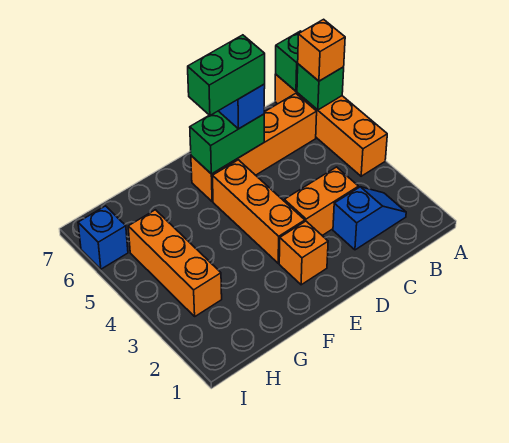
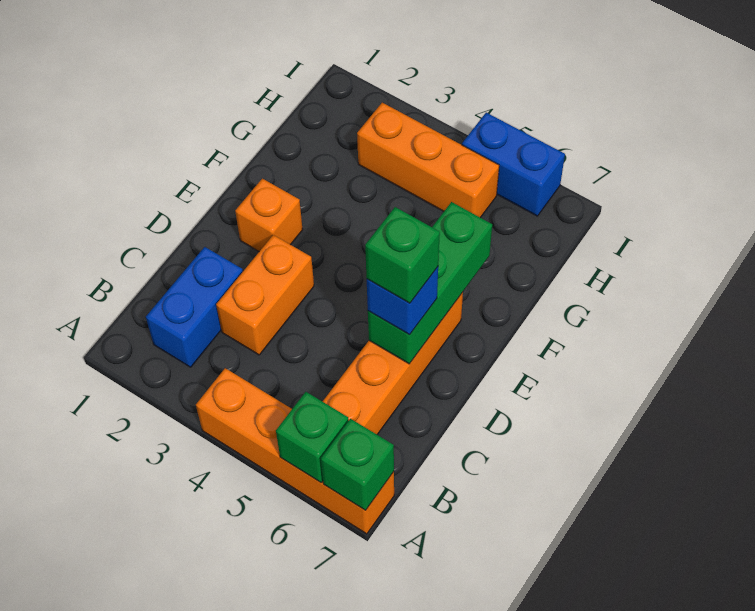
orange 1x1 brick [298,19,345,81] -> none
blue 1x2 slope [333,187,406,250] -> blue 1x2 brick [146,247,243,367]
green 1x2 brick [190,111,264,174] -> green 1x3 brick [368,202,492,364]
green 1x2 brick [188,35,265,115] -> green 1x1 brick [365,207,440,303]
orange 1x3 brick [213,160,305,263] -> none
blue 1x1 brick [78,206,128,269] -> blue 1x2 brick [462,113,565,216]

